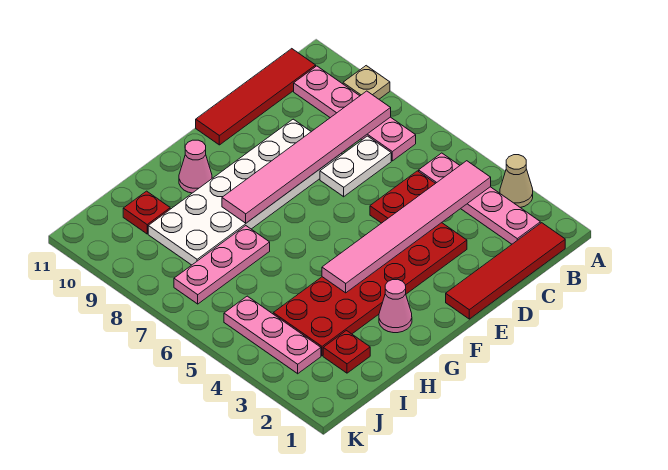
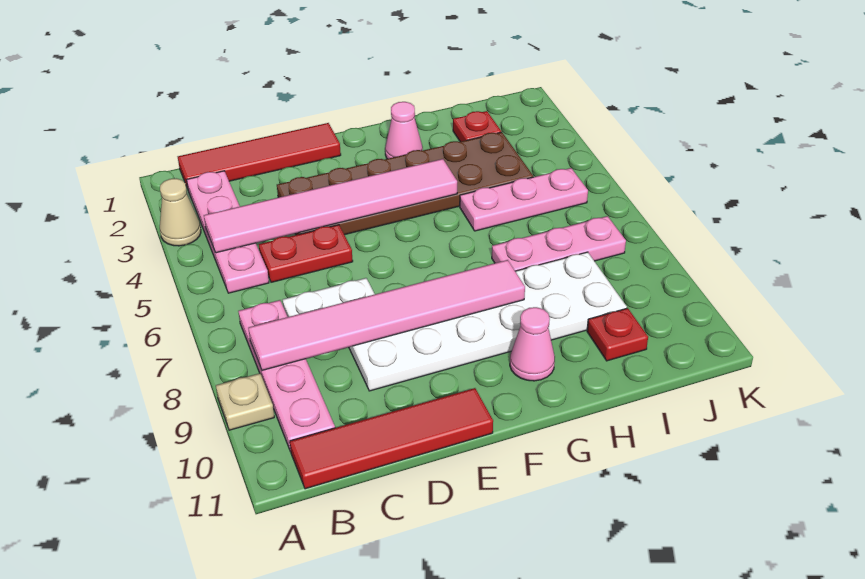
red 2x6 plate [273,223,467,356] -> brown 2x6 plate [277,132,533,235]
pink 1x3 plate [224,296,321,374] -> pink 1x3 plate turned to [460,168,588,231]

